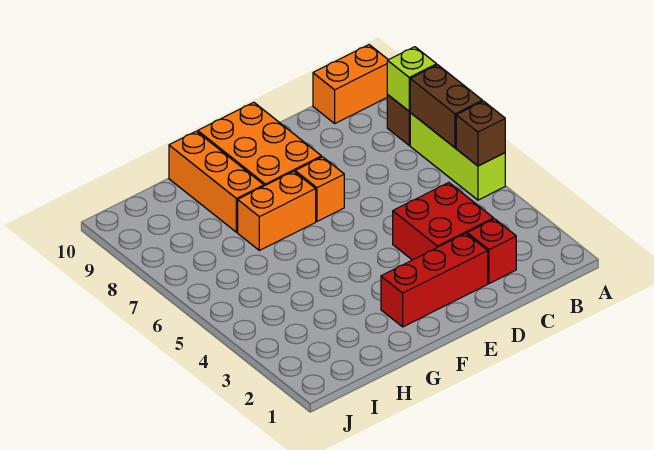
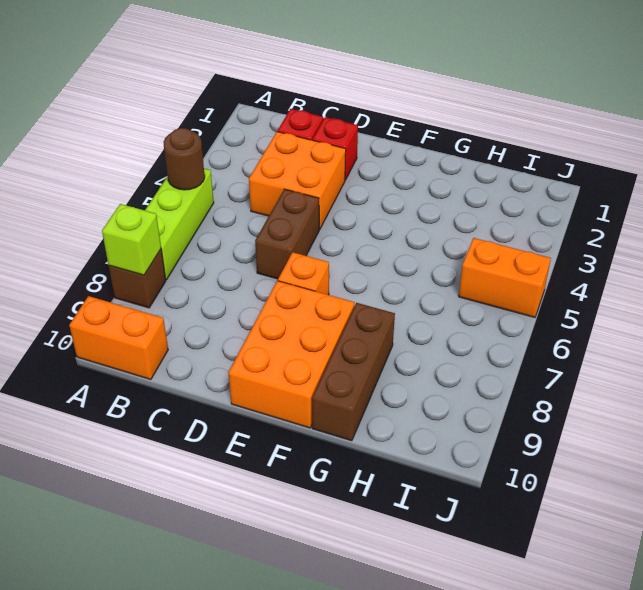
brown 1x1 brick [456,101,505,166] -> brown 1x1 round brick [164,128,205,190]
brown 1x2 brick [410,65,482,148] -> brown 1x2 brick moved to [255,189,319,279]
red 2x2 brick [393,183,494,260] -> orange 2x2 brick [249,132,346,230]
red 1x3 brick [381,233,488,327] -> red 1x1 brick [312,117,358,180]
orange 1x2 brick [238,171,316,250] -> orange 1x2 brick moved to [459,238,551,317]
orange 1x3 brick [169,131,264,232] -> brown 1x3 brick [312,303,395,441]

